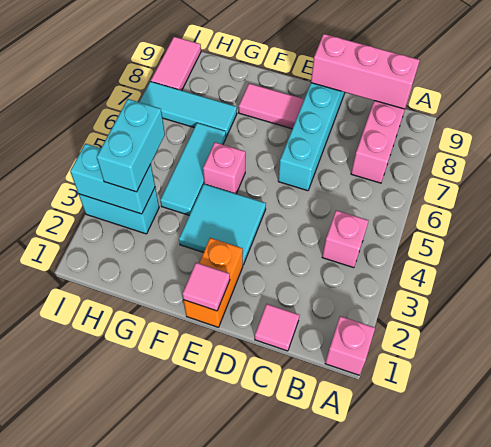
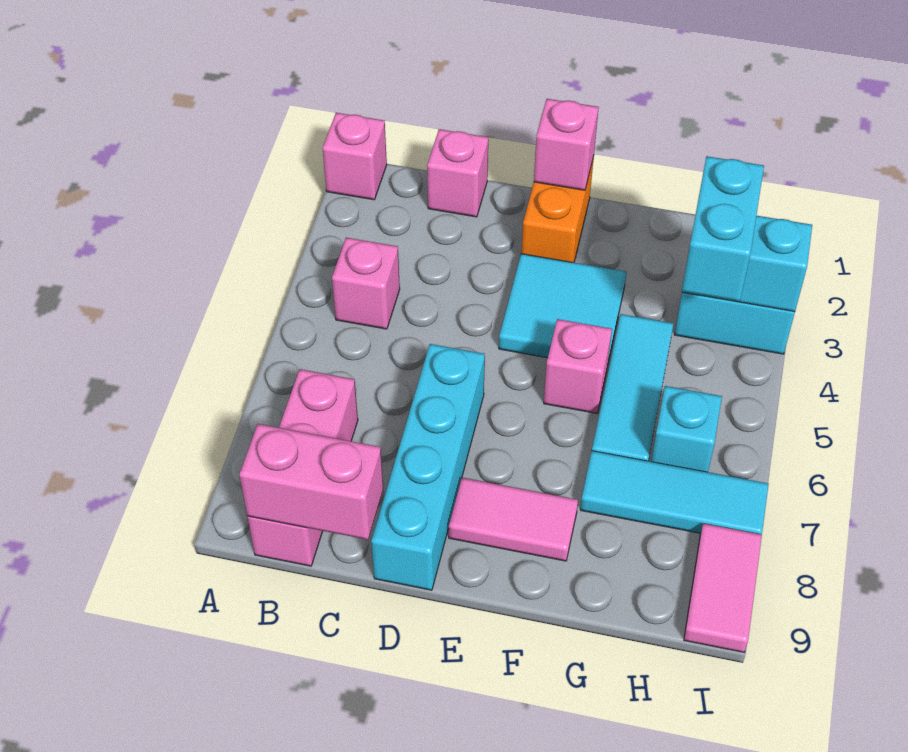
pink 1x3 brick [311,34,420,109] -> pink 1x2 brick [239,424,383,540]
pink 1x1 tile [255,304,299,351] -> pink 1x1 brick [427,129,488,217]
pink 1x1 tile [182,263,230,311] -> pink 1x1 brick [534,99,599,190]
none -> cyan 1x1 brick [651,386,722,472]

